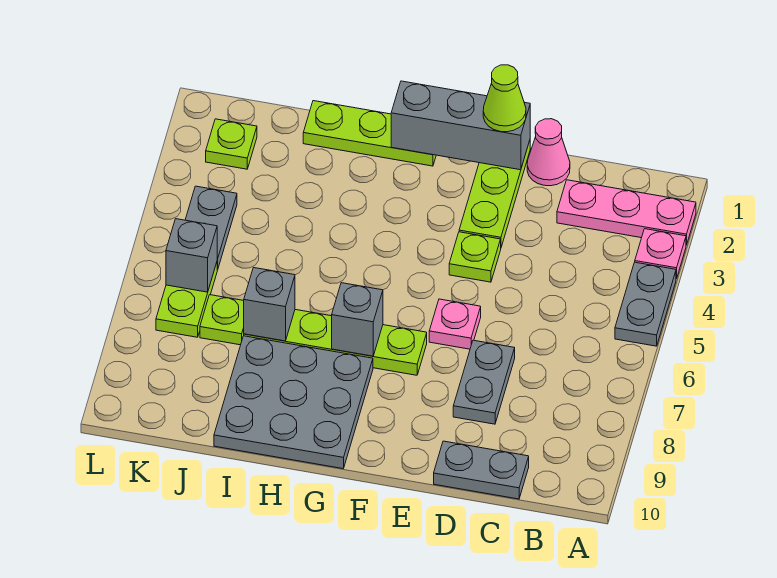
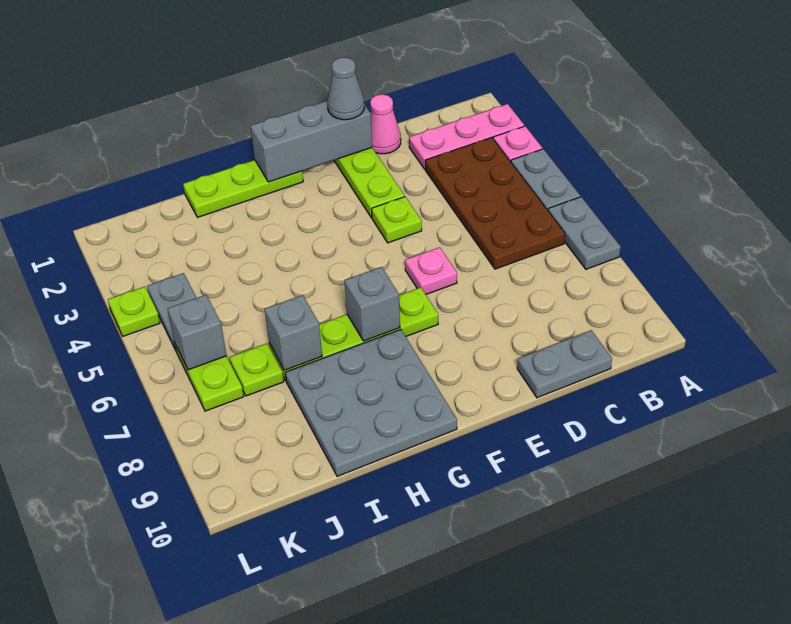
none -> brown 2x4 plate [425,137,565,269]
grey 1x2 plate [453,340,515,424] -> grey 1x2 plate moved to [548,197,621,269]
lime 1x1 cone [483,65,526,132] -> grey 1x1 cone [327,57,364,120]
lime 1x1 plate [206,119,257,169] -> lime 1x1 plate moved to [108,287,160,336]

